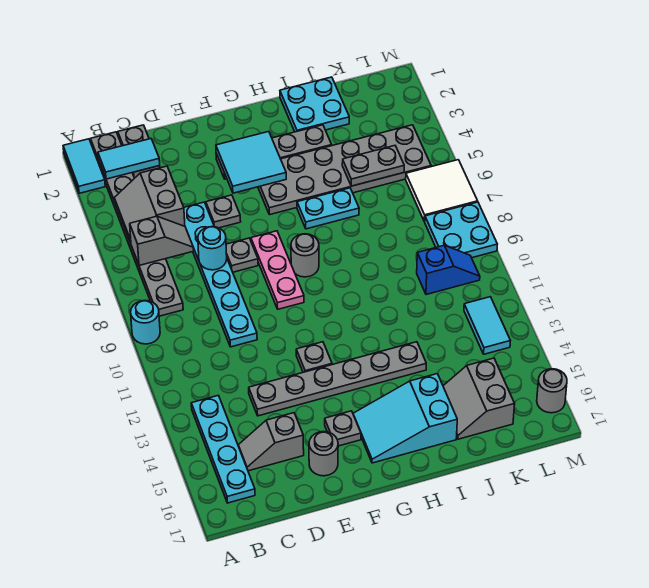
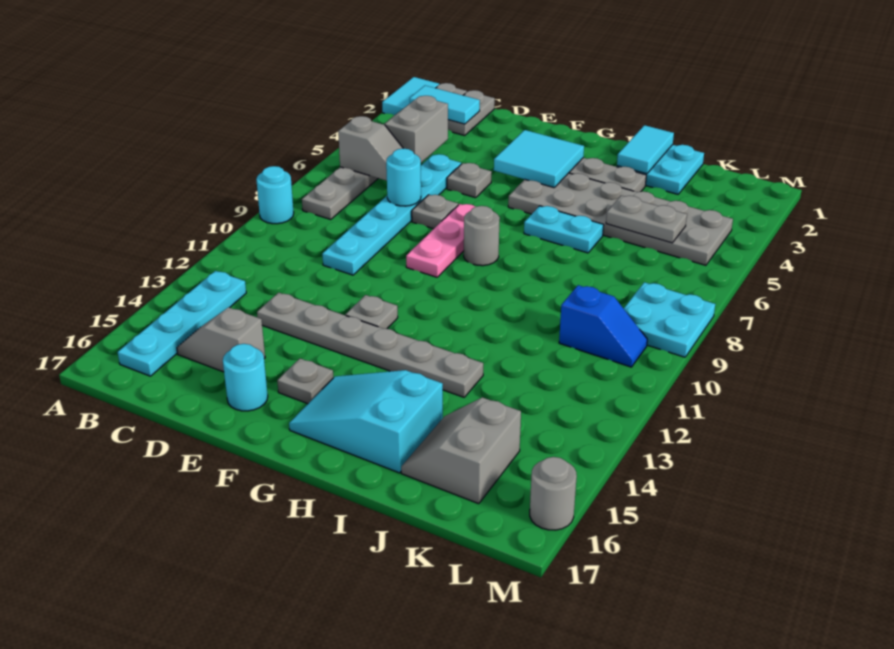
grey 1x1 round brick [309,432,338,476] -> cyan 1x1 round brick [223,344,268,411]
white 2x2 tile [406,160,478,222] -> none
cyan 1x2 tile [464,297,510,354] -> cyan 1x2 tile moved to [617,125,674,174]

